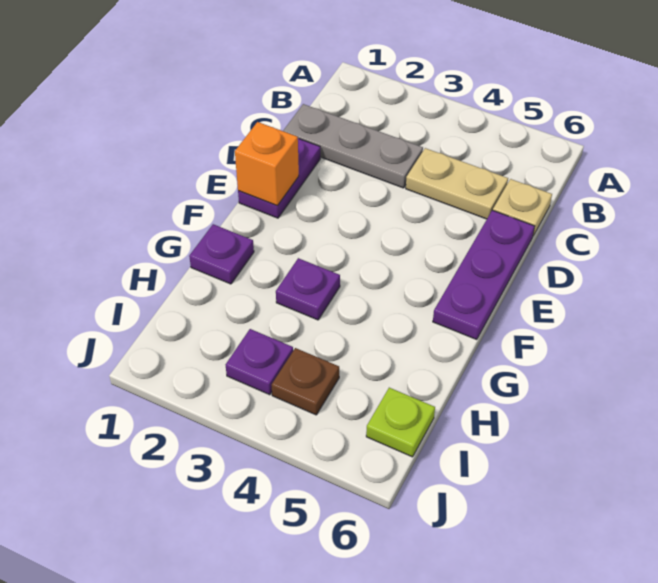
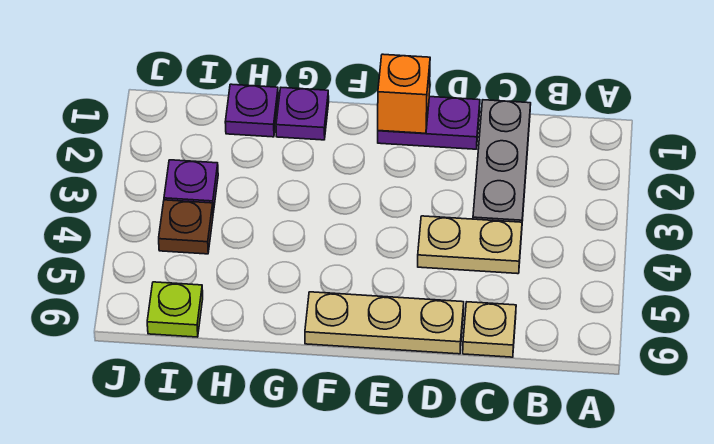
tan 1x2 plate [406,148,508,219] -> tan 1x2 plate turned to [418,216,522,274]
purple 1x3 plate [433,210,535,340] -> tan 1x3 plate [305,292,464,354]
purple 1x1 plate [276,258,340,320] -> purple 1x1 plate moved to [225,84,278,137]

